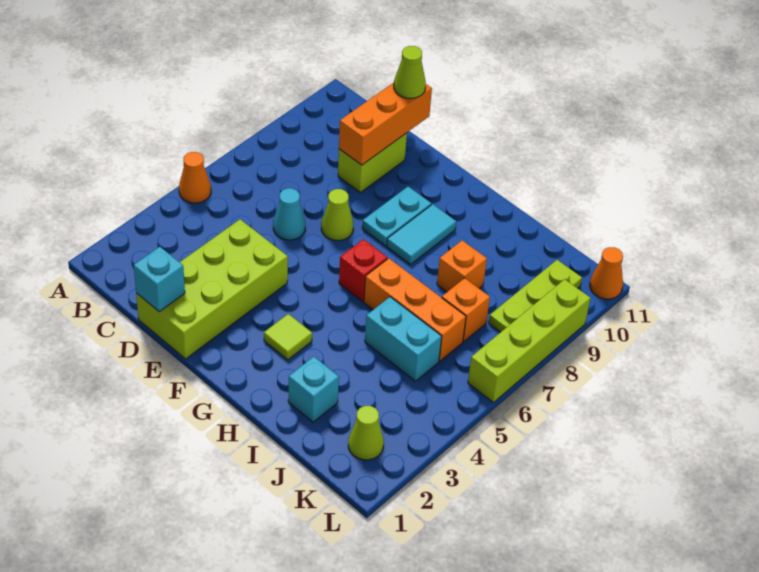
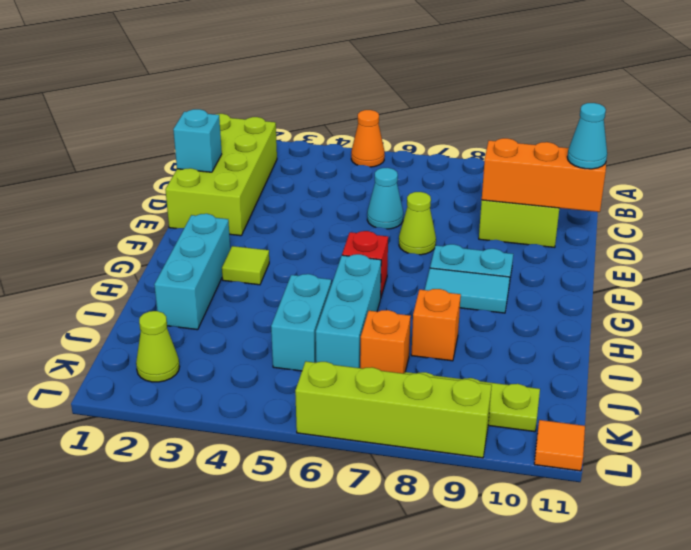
lime 2x4 brick [136,219,288,359] -> lime 2x4 brick turned to [165,114,277,236]
lime 1x1 cone [394,46,426,98] -> cyan 1x1 cone [567,103,607,169]
orange 1x3 brick [364,258,466,361] -> cyan 1x3 brick [316,254,381,368]
cyan 1x1 brick [288,357,339,422] -> cyan 1x3 brick [154,214,230,330]
orange 1x1 cone [590,247,623,299] -> orange 1x1 tile [534,420,585,471]

